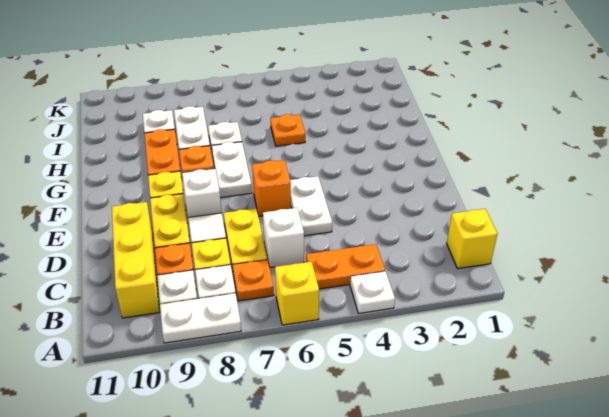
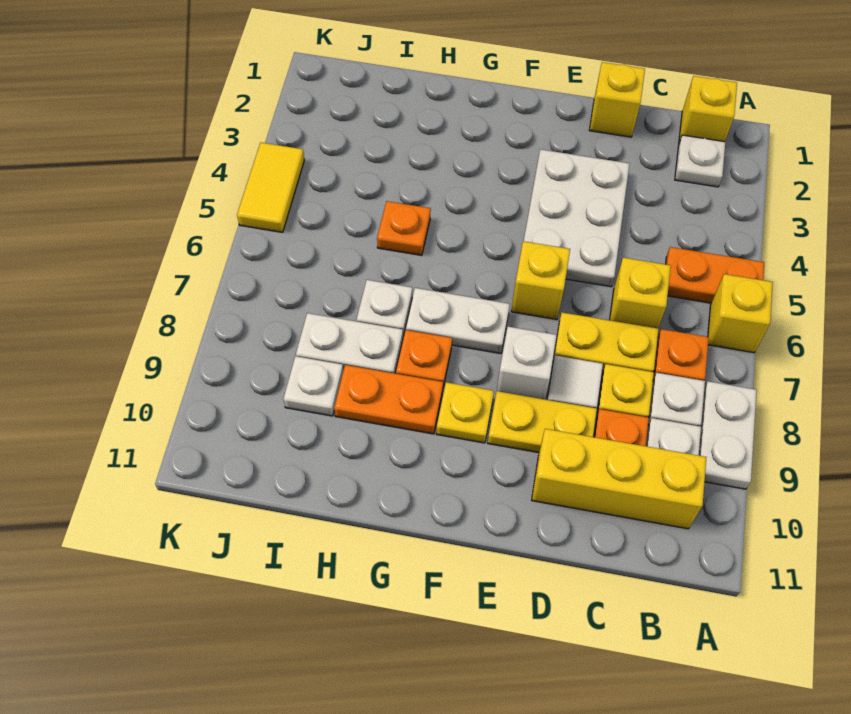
white 1x1 plate [350,271,395,313] -> white 1x1 plate moved to [675,135,725,187]
orange 1x2 plate [306,244,385,289] -> orange 1x2 plate turned to [666,247,764,303]
white 1x1 brick [263,208,304,267] -> yellow 1x1 brick [610,258,671,328]
none -> yellow 1x1 brick [589,62,645,137]
white 1x2 plate [290,176,332,236] -> white 2x3 plate [524,149,629,287]
orange 1x1 brick [252,160,291,216] -> yellow 1x1 brick [511,241,570,320]
none -> yellow 1x2 tile [237,143,304,232]

